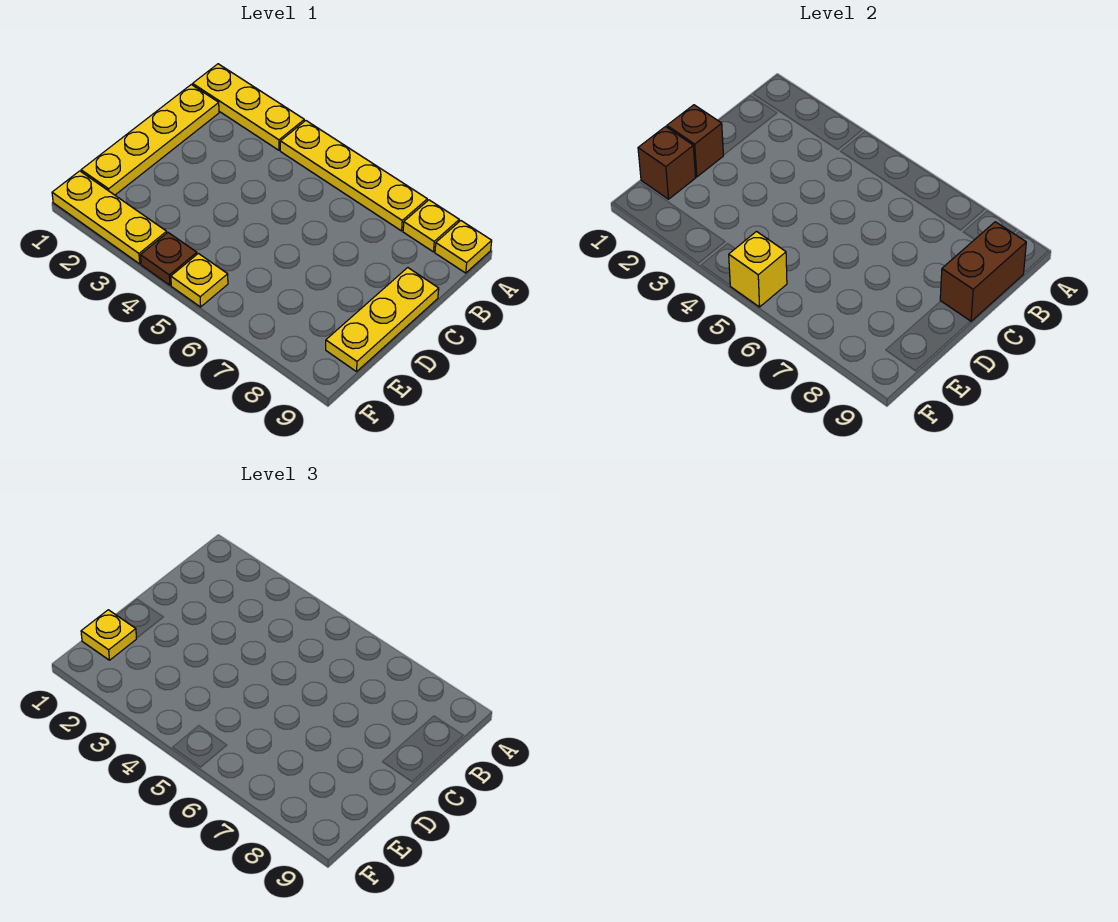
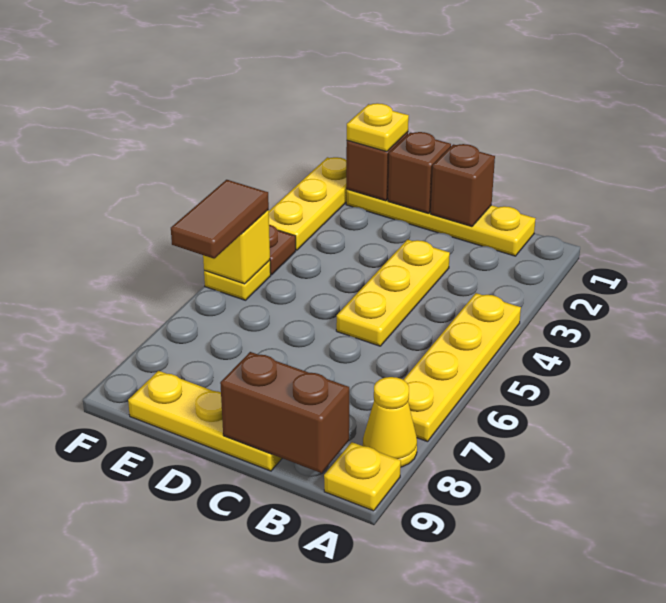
yellow 1x3 plate [193,64,304,150] -> yellow 1x3 plate moved to [336,240,450,346]
yellow 1x1 plate [403,200,459,252] -> yellow 1x1 cone [363,377,417,467]
none -> brown 1x1 brick [431,144,495,227]
none -> brown 1x2 tile [171,180,269,259]

